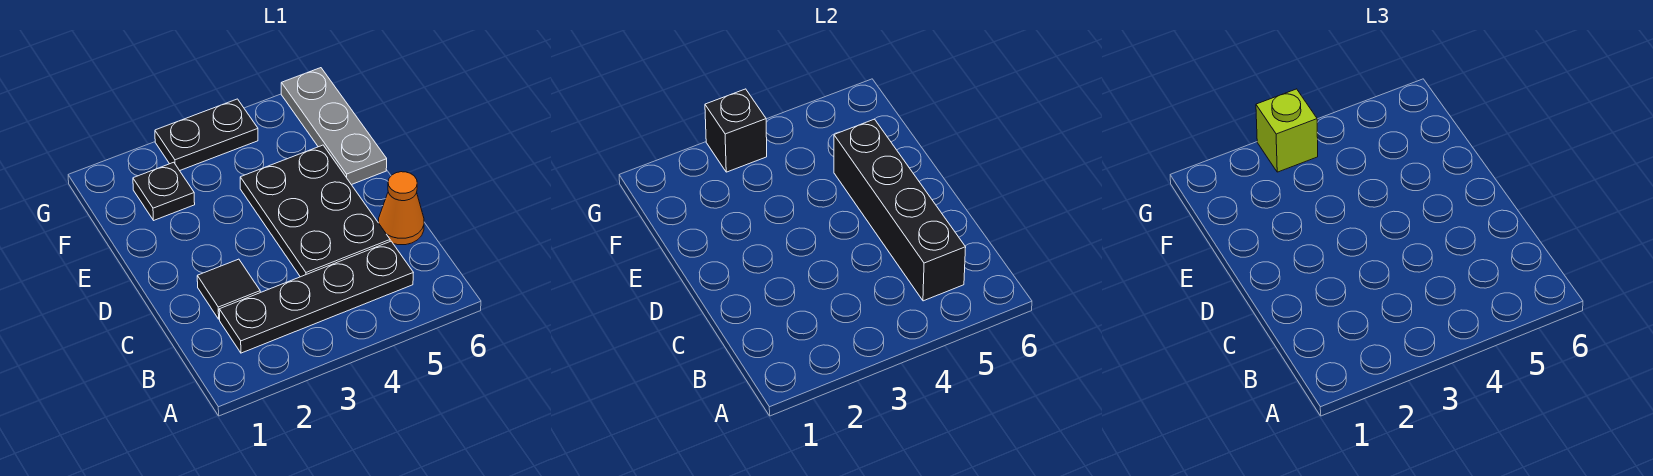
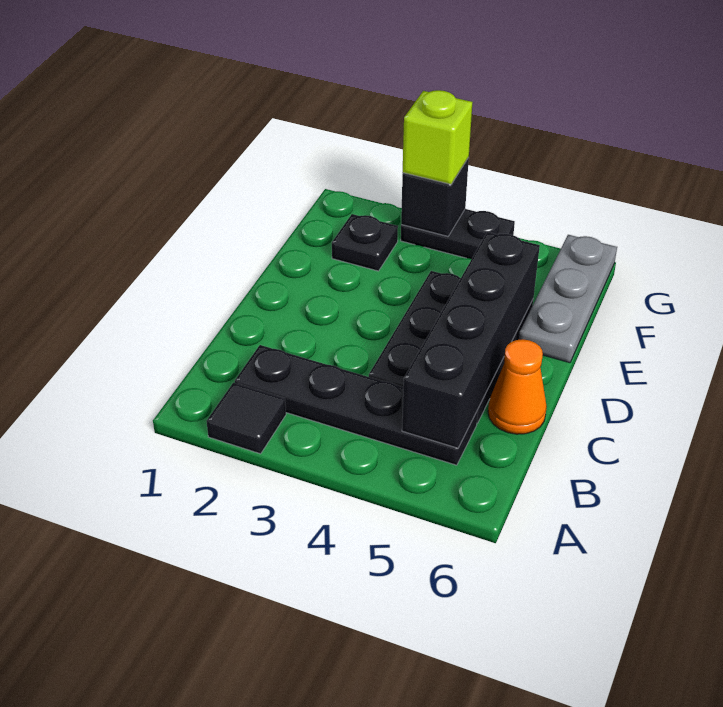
black 1x1 tile [197,259,260,319] -> black 1x1 tile moved to [207,383,286,454]

